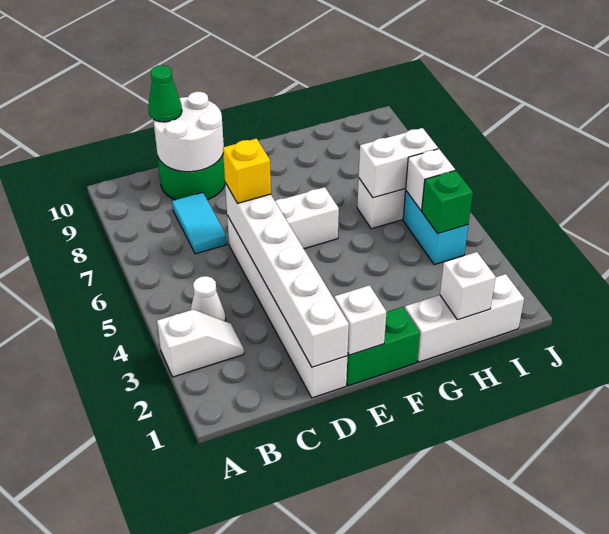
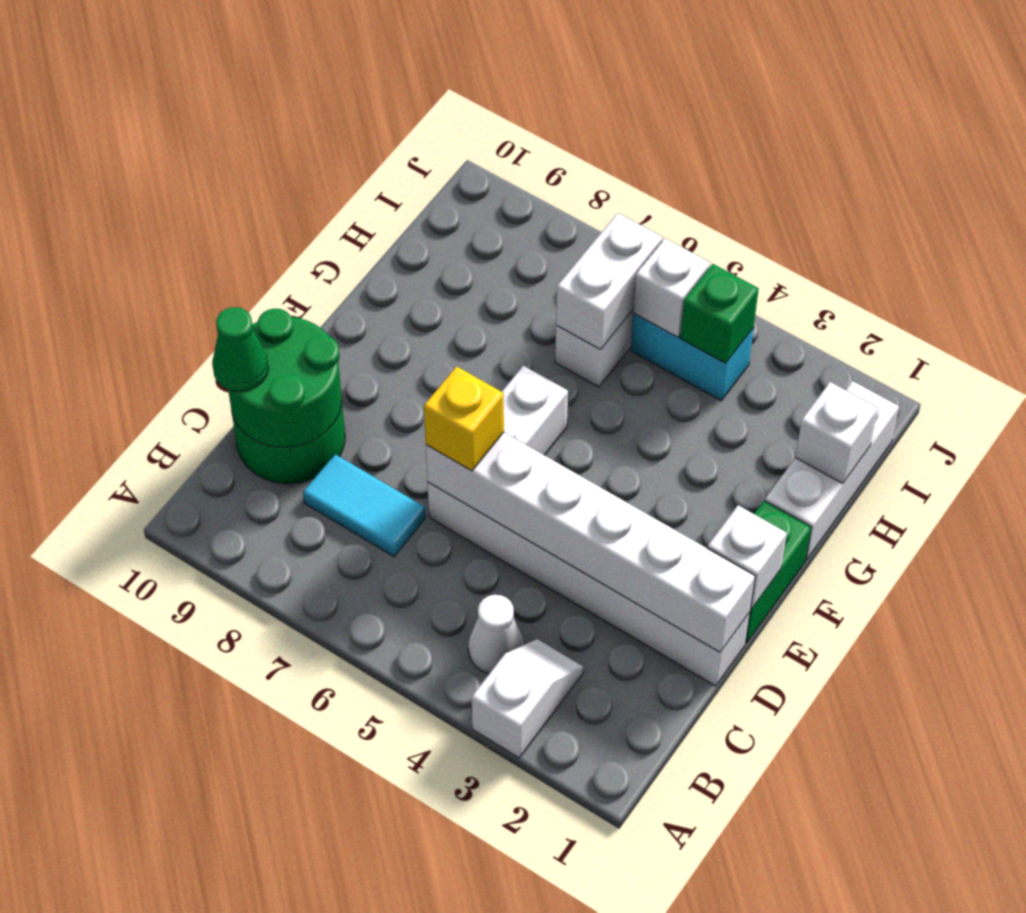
white 2x2 round brick [153,92,224,172] -> green 2x2 round brick [228,309,342,447]

